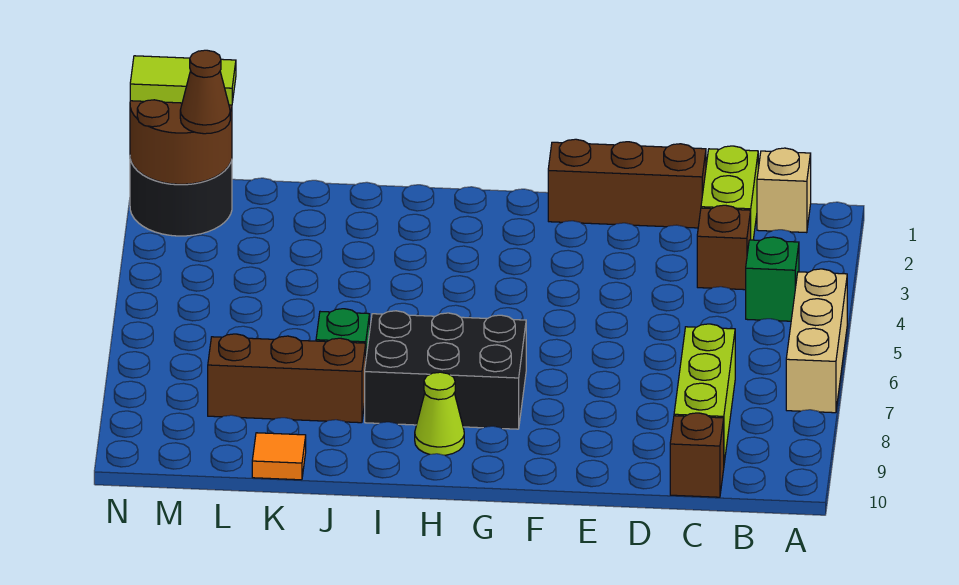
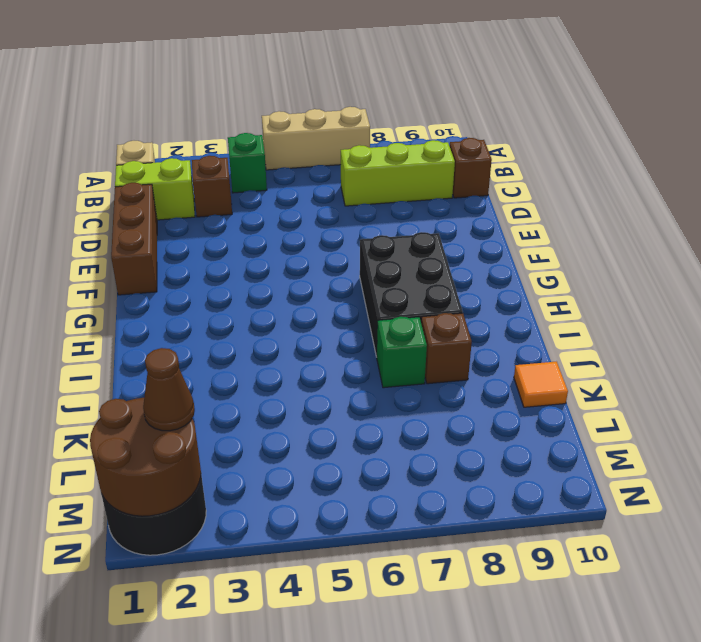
lime 1x1 cone [415,372,464,455] -> none
brown 1x3 brick [208,334,366,423] -> brown 1x1 brick [421,313,472,384]
lime 1x2 tile [130,56,236,105] -> none

